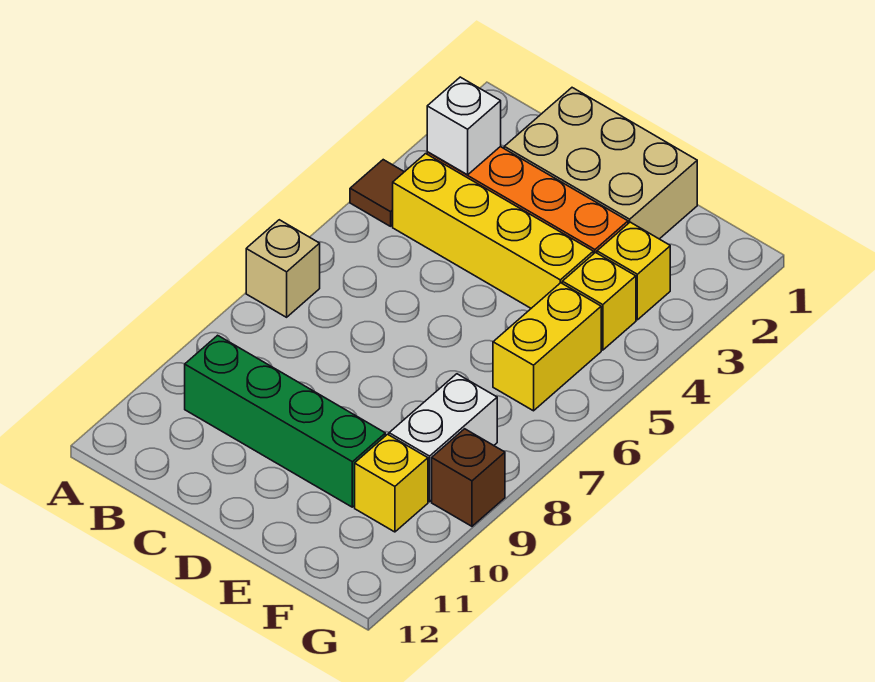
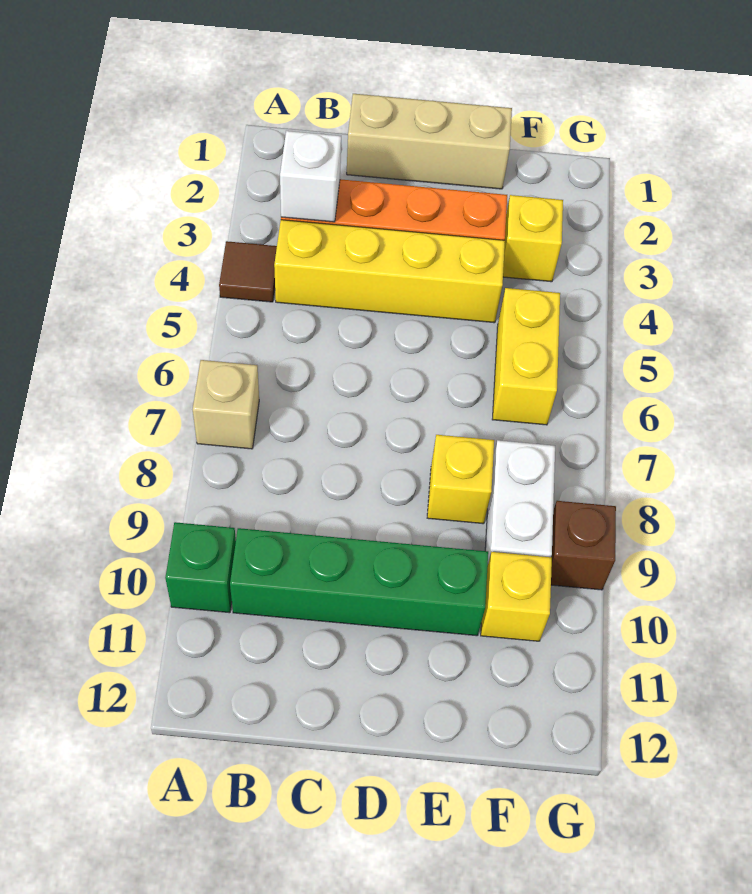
none -> green 1x1 brick [165,522,236,613]
tan 2x3 brick [504,88,697,239] -> tan 1x3 brick [347,94,512,189]
yellow 1x1 brick [562,253,636,350] -> yellow 1x1 brick moved to [427,435,494,524]

